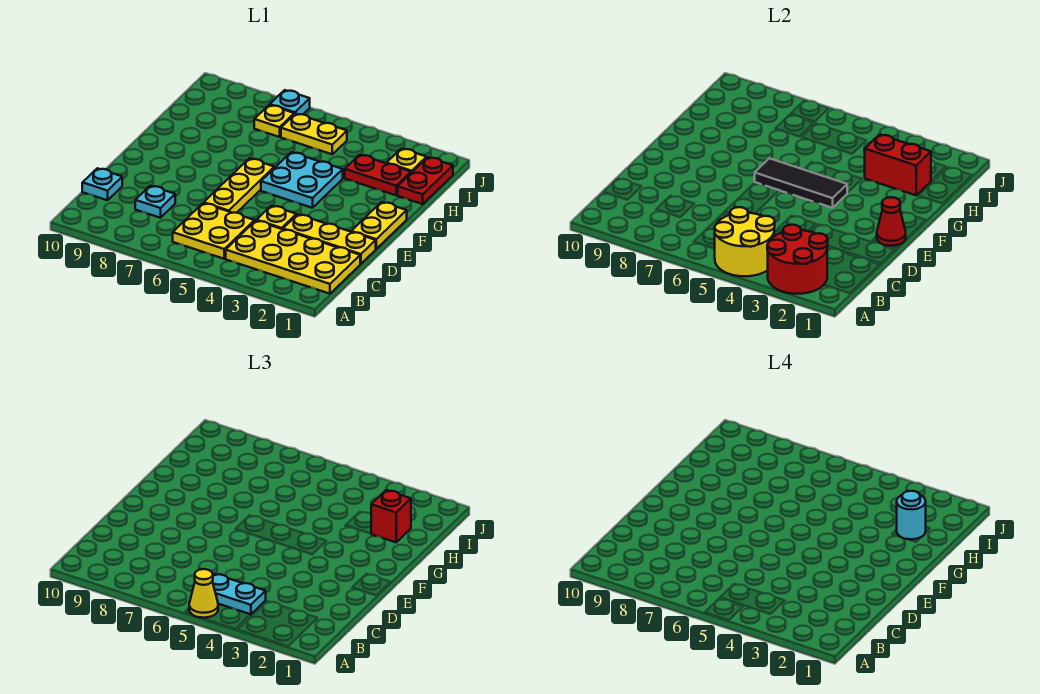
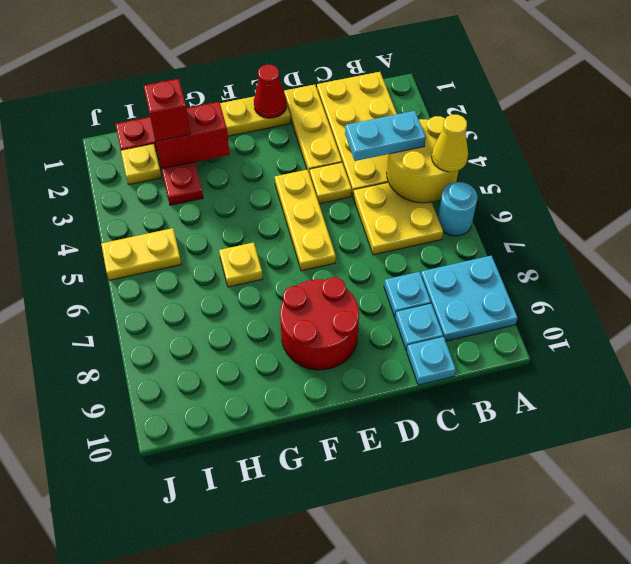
red 2x2 round brick [767,225,828,294] -> red 2x2 round brick moved to [280,277,359,370]
cyan 1x2 plate [213,574,266,615] -> cyan 1x2 plate turned to [345,111,426,161]
yellow 1x3 plate [204,158,274,213] -> yellow 1x3 plate turned to [275,170,336,271]
cyan 2x2 plate [261,152,343,208] -> cyan 2x2 plate moved to [421,256,518,341]
black 1x3 tile [755,158,847,208] -> none
red 1x2 brick [865,135,931,195] -> red 1x2 brick turned to [153,102,230,169]
cyan 1x1 round brick [897,491,926,539] -> cyan 1x1 round brick moved to [438,182,478,236]
yellow 1x2 plate [281,114,347,154] -> yellow 1x2 plate turned to [101,228,181,280]
yellow 1x1 plate [254,105,294,137] -> yellow 1x1 plate moved to [219,242,263,287]
cyan 1x1 plate [270,90,310,115] -> cyan 1x1 plate moved to [395,304,443,351]

